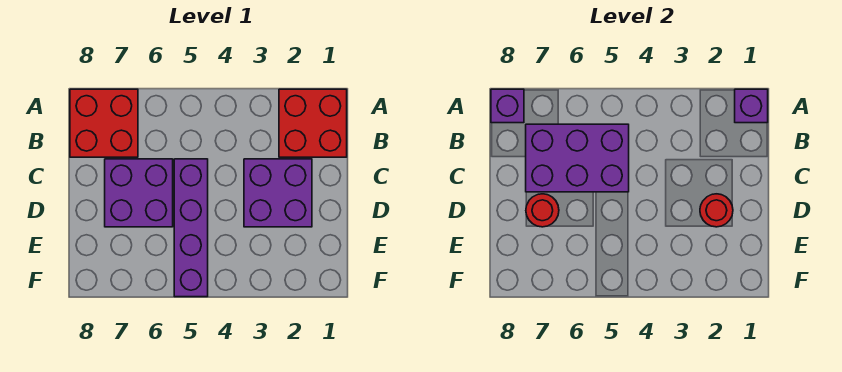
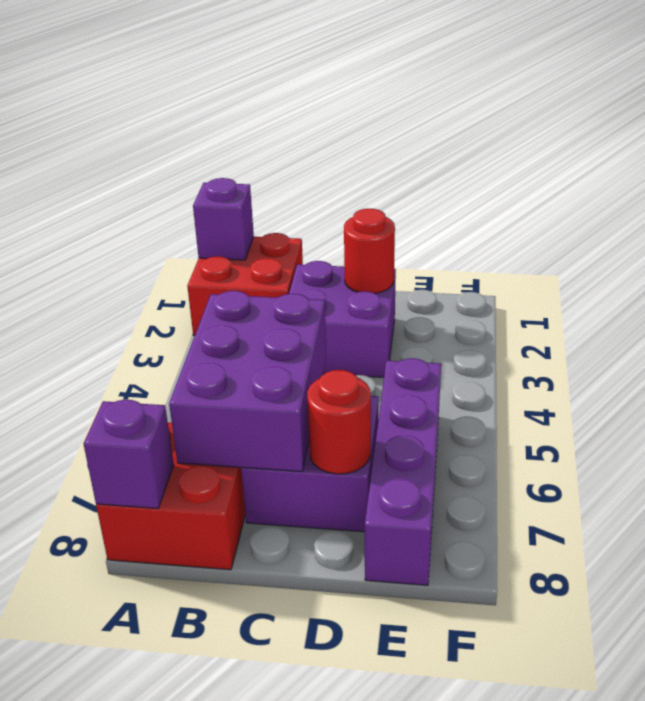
purple 1x4 brick [174,159,208,297] -> purple 1x4 brick turned to [365,358,441,585]

